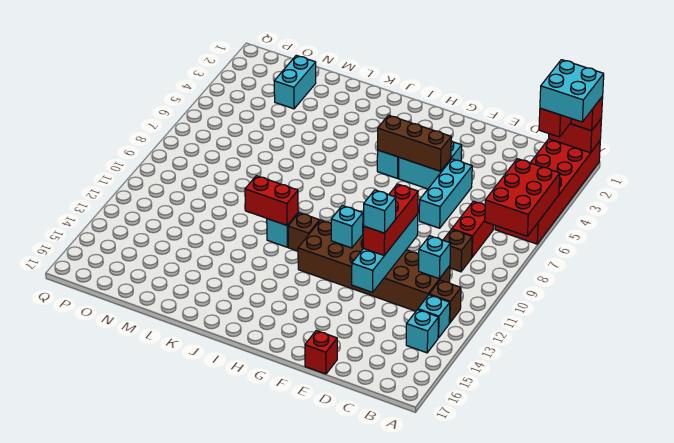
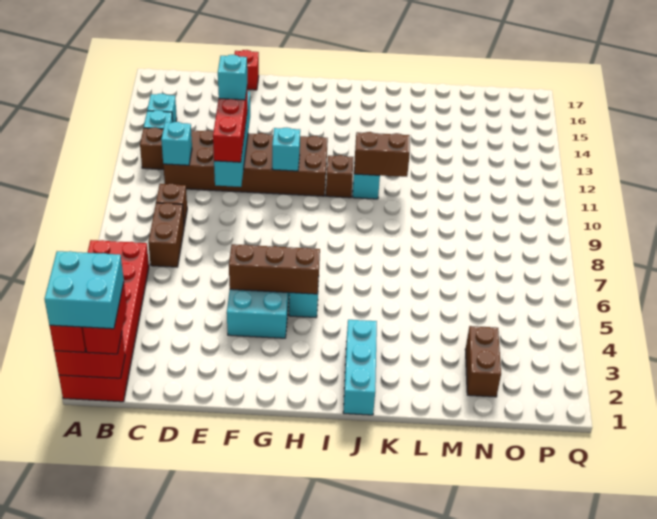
red 2x3 brick [485,159,560,236] -> none
red 1x2 brick [452,201,493,257] -> brown 1x2 brick [148,203,184,267]
cyan 1x3 brick [419,159,472,228] -> cyan 1x3 brick moved to [343,320,377,415]
red 1x2 brick [245,176,298,225] -> brown 1x2 brick [354,132,410,177]
cyan 1x2 brick [274,55,316,109] -> brown 1x2 brick [465,326,501,397]

